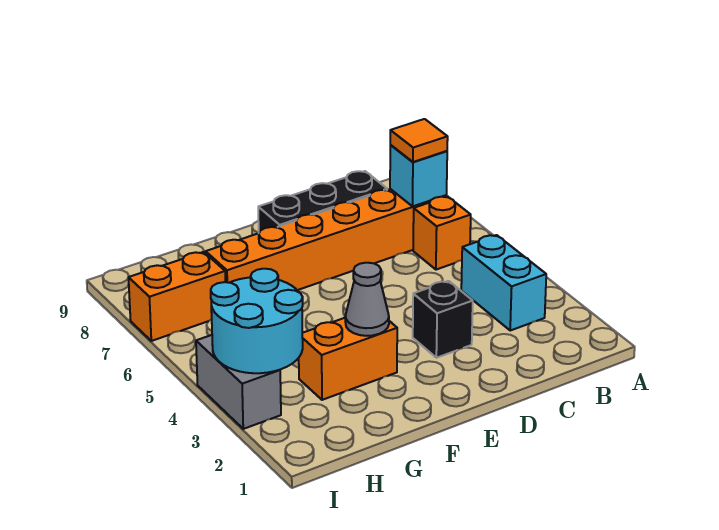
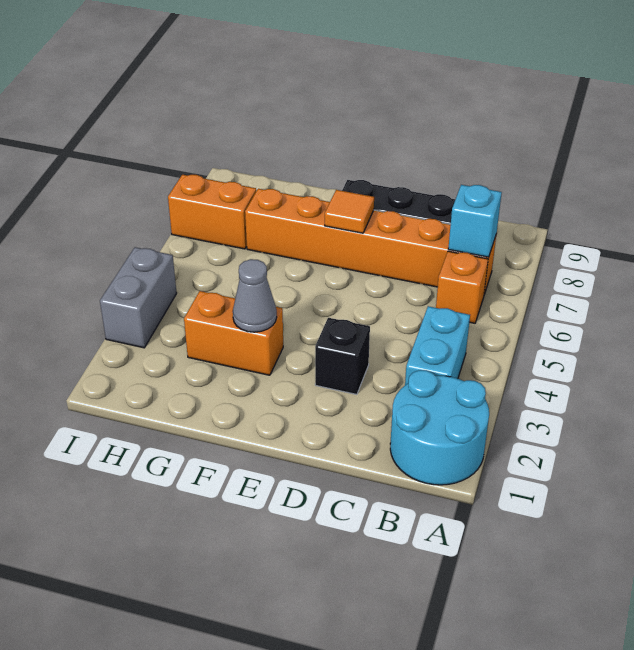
orange 1x1 tile [390,119,448,162] -> orange 1x1 tile moved to [325,190,374,233]
cyan 2x2 round brick [211,269,303,373] -> cyan 2x2 round brick moved to [390,370,489,485]

